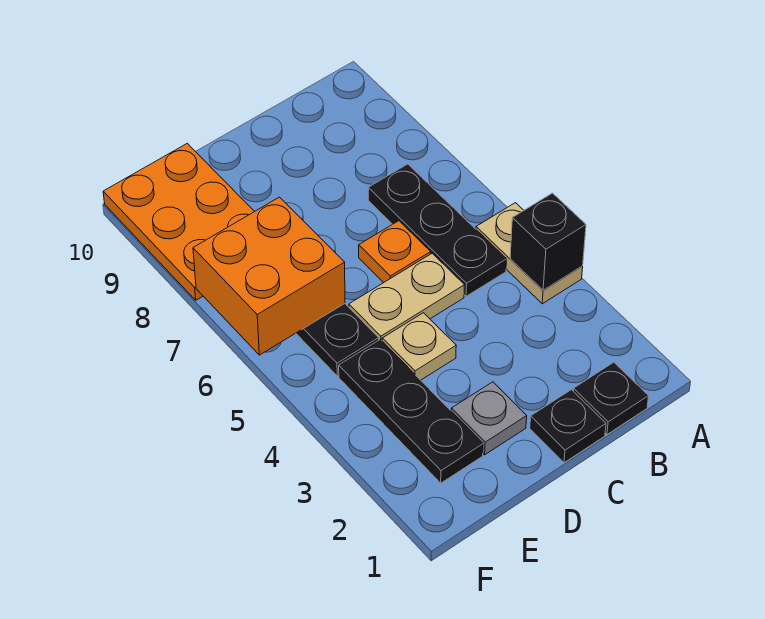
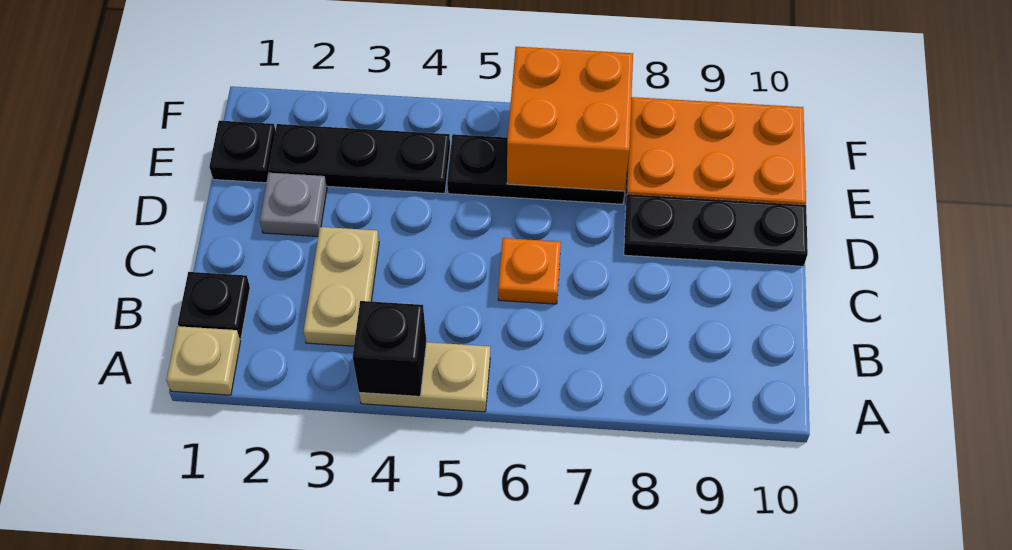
black 1x3 plate [368,164,506,296] -> black 1x3 plate moved to [624,194,808,266]
black 1x1 plate [530,390,606,463] -> black 1x1 plate moved to [209,121,276,183]
tan 1x2 plate [349,253,464,340] -> tan 1x2 plate moved to [304,227,379,346]
tan 1x1 plate [382,313,456,380] -> tan 1x1 plate moved to [166,326,241,395]

